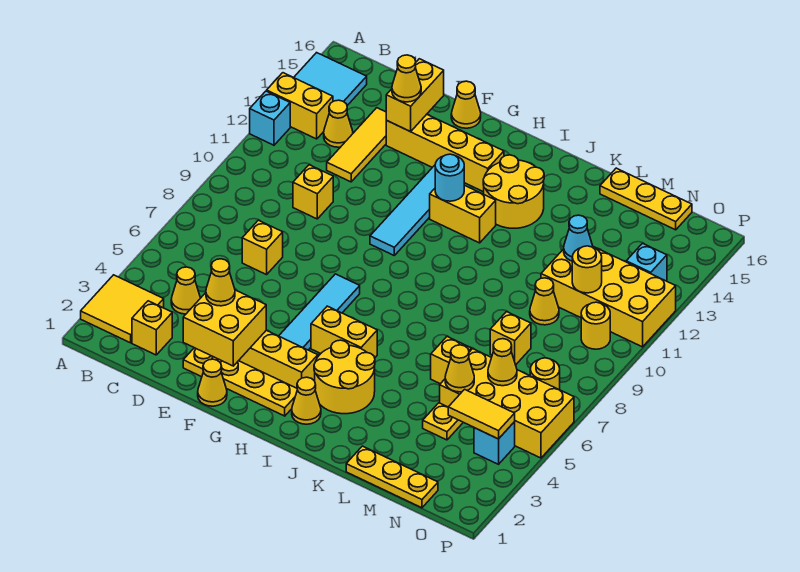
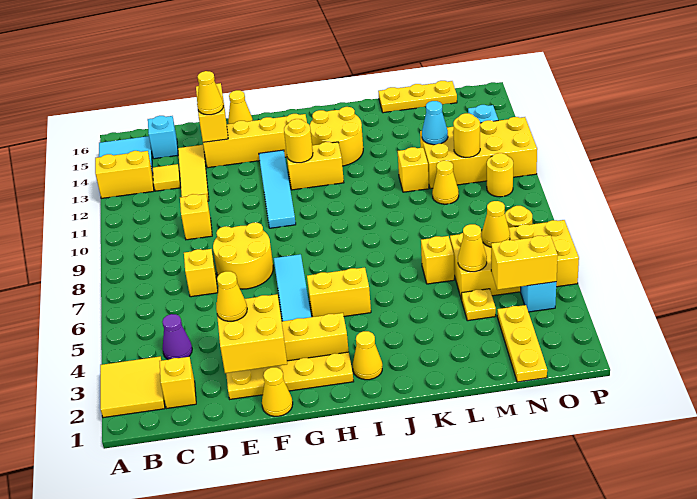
cyan 1x1 brick [250,91,290,145] -> cyan 1x1 brick moved to [148,116,178,159]
yellow 1x1 cone [171,267,200,314] -> purple 1x1 cone [162,314,192,360]
yellow 1x1 cone [324,100,353,147] -> yellow 1x1 tile [153,164,181,191]
cyan 1x1 round brick [435,154,464,201] -> yellow 1x1 round brick [284,119,313,163]
yellow 2x2 round brick [314,340,375,414] -> yellow 2x2 round brick moved to [213,223,273,289]
yellow 1x3 plate [346,446,438,508] -> yellow 1x3 plate turned to [497,305,547,382]
yellow 1x1 brick [490,312,531,365] -> yellow 1x1 brick moved to [398,147,429,192]
yellow 1x2 tile [448,389,515,439] -> yellow 1x2 brick [491,235,558,290]

